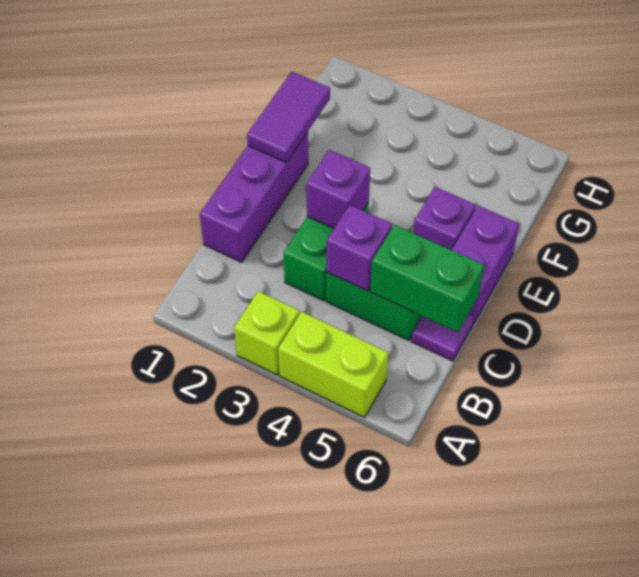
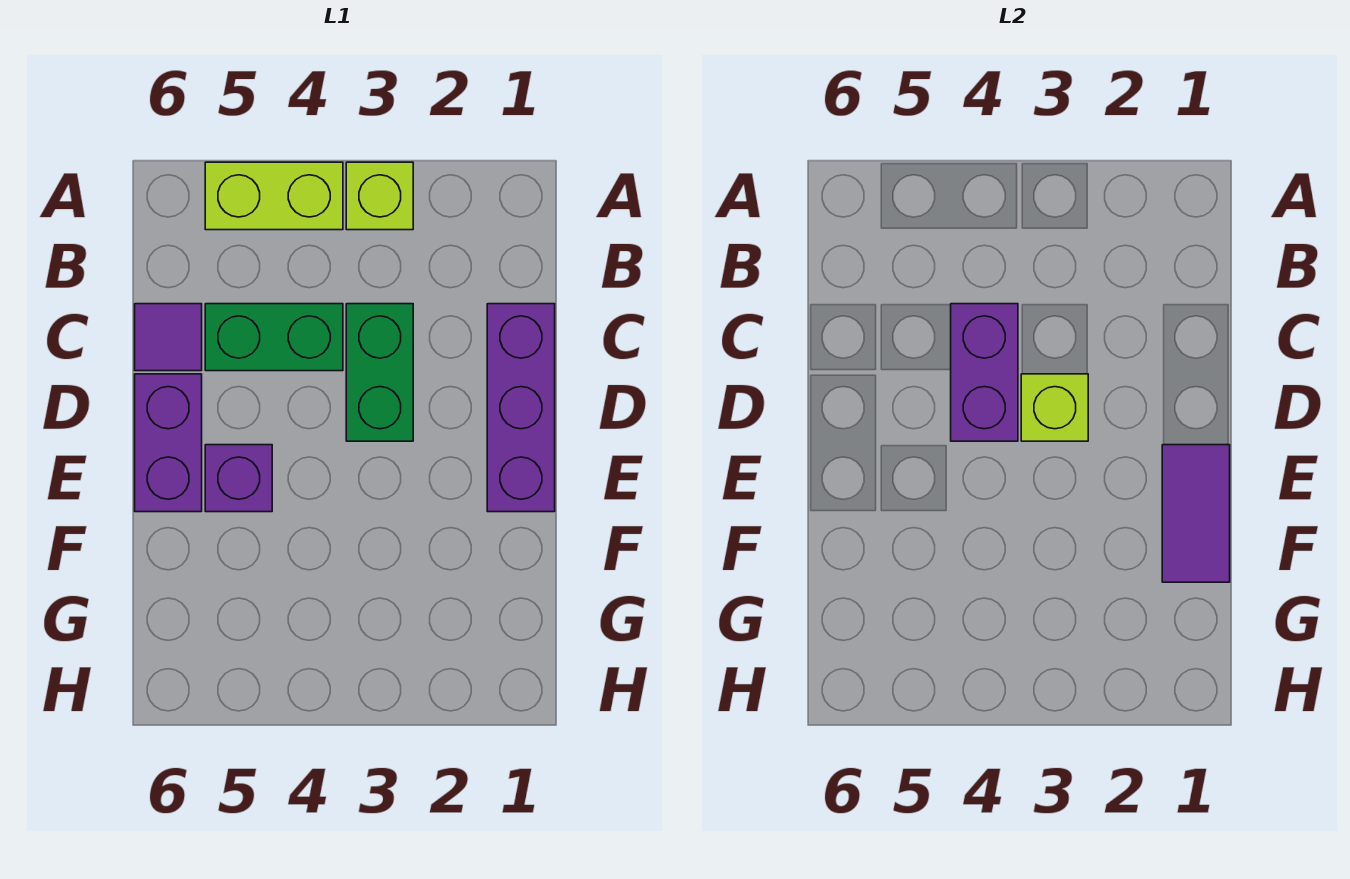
purple 1x1 brick [326,205,392,291] -> purple 1x2 brick [951,304,1018,441]
green 1x2 brick [370,225,484,332] -> none
purple 1x1 brick [307,150,370,228] -> lime 1x1 brick [1021,374,1088,441]

